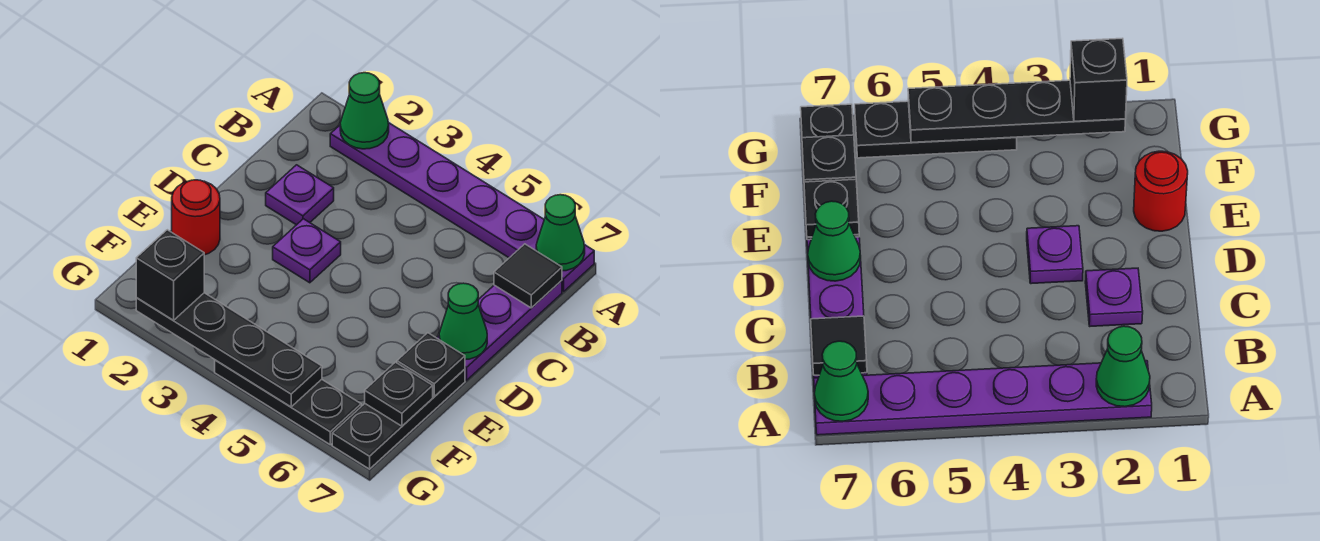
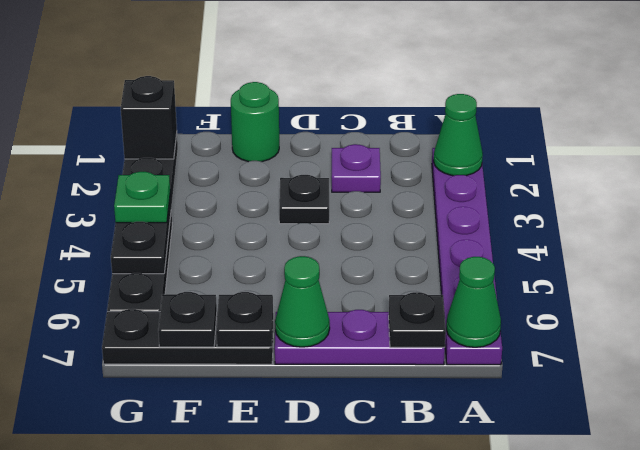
black 1x1 tile [494,244,562,308] -> black 1x1 plate [389,292,446,347]
purple 1x1 plate [273,219,341,283] -> black 1x1 plate [279,175,329,224]
red 1x1 round brick [172,180,220,255] -> green 1x1 round brick [231,82,279,162]
none -> green 1x1 plate [114,172,170,223]

